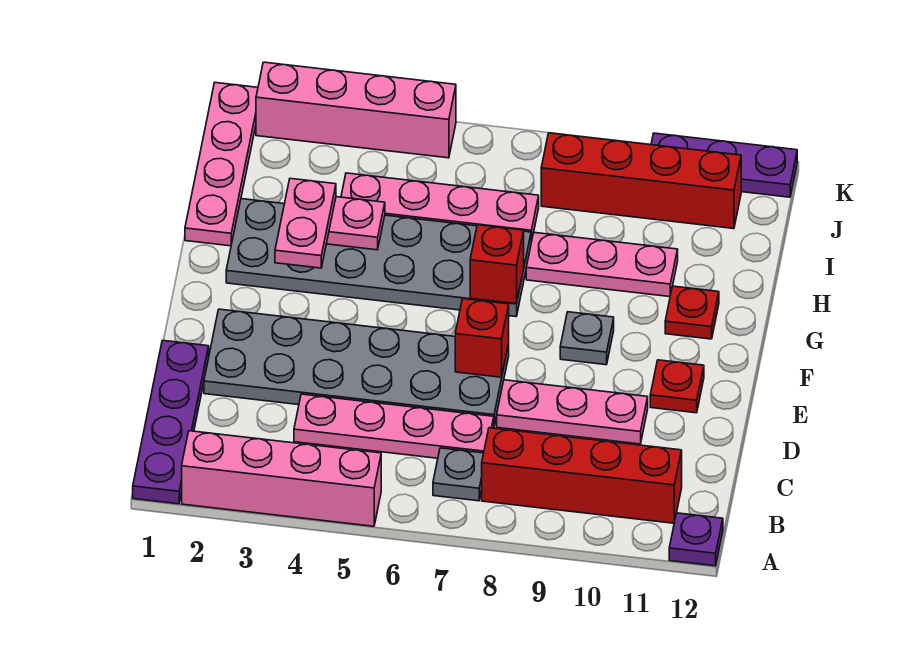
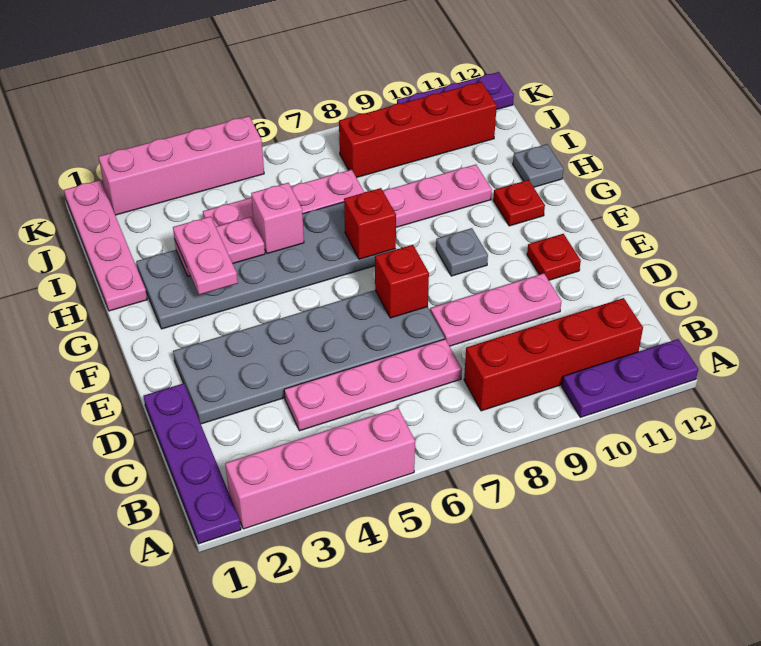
purple 1x1 plate [669,513,723,566] -> purple 1x3 plate [562,339,698,417]
grey 1x1 plate [433,448,484,501] -> grey 1x1 plate moved to [513,144,564,187]
none -> pink 1x1 brick [251,183,304,254]

